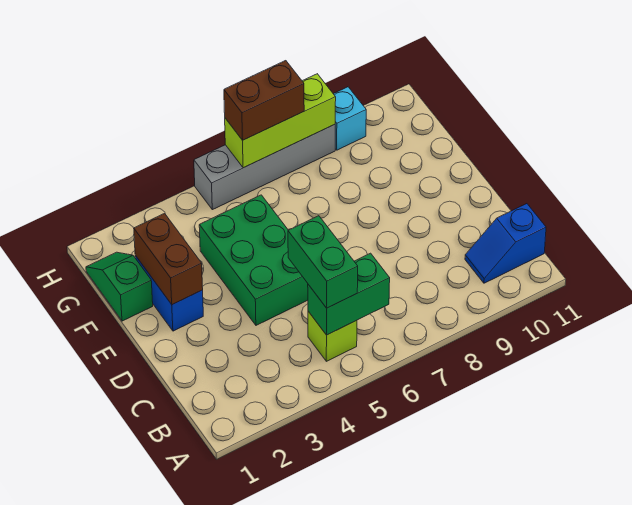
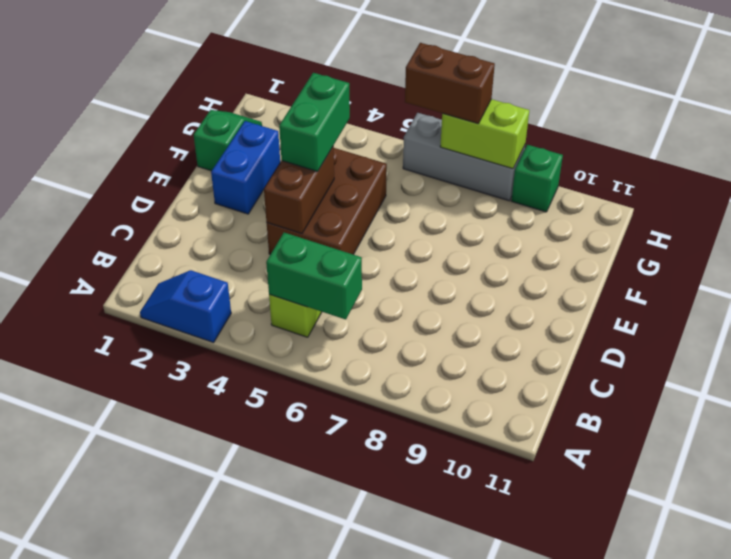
green 1x2 brick [288,216,358,308] -> green 1x2 brick moved to [279,73,350,171]
blue 1x2 slope [465,204,546,283] -> blue 1x2 slope moved to [140,270,231,343]
green 2x3 brick [199,195,308,325] -> brown 2x3 brick [267,148,387,255]
brown 1x2 brick [134,214,203,305] -> brown 1x2 brick moved to [264,146,334,234]
grey 1x4 brick [194,124,335,210] -> grey 1x3 brick [403,113,525,201]
lime 1x3 brick [225,74,336,168] -> lime 1x2 brick [440,99,529,169]
cyan 1x1 brick [334,87,366,150] -> green 1x1 brick [511,145,563,212]

